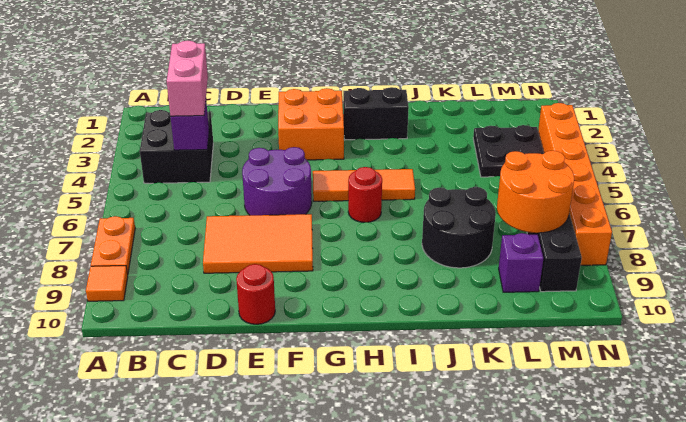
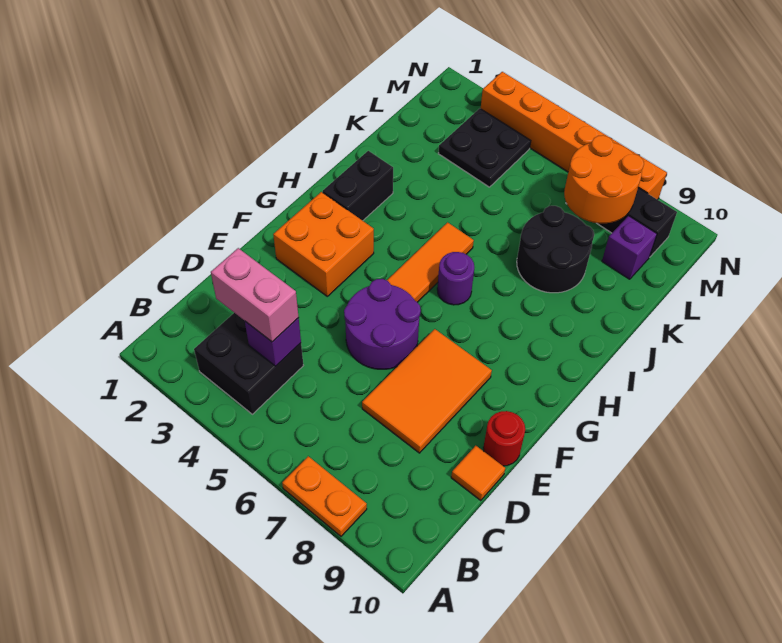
orange 1x1 tile [86,266,128,301] -> orange 1x1 tile moved to [451,446,505,501]
red 1x1 round brick [348,167,382,222] -> purple 1x1 round brick [437,252,474,305]

